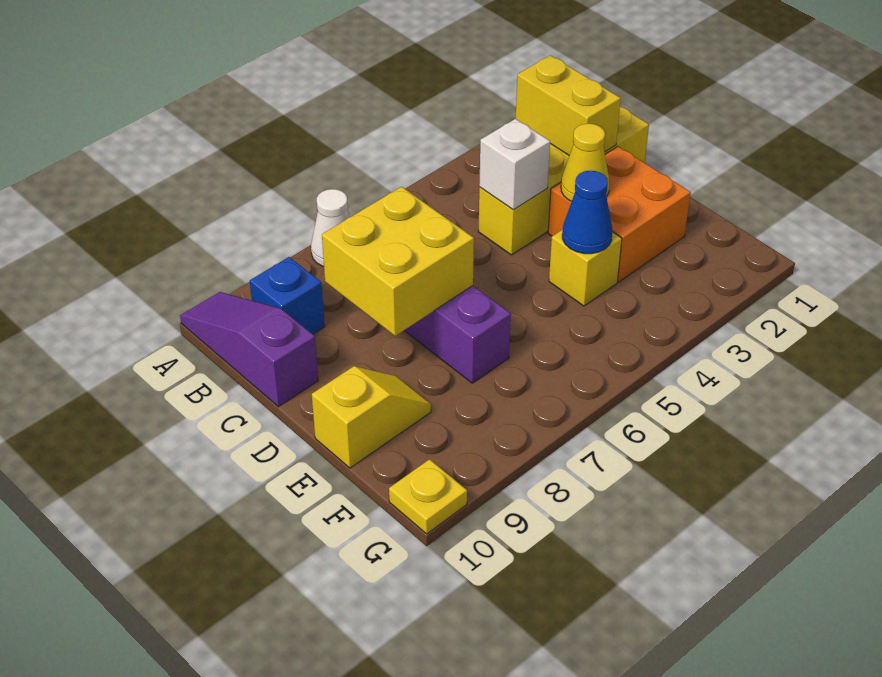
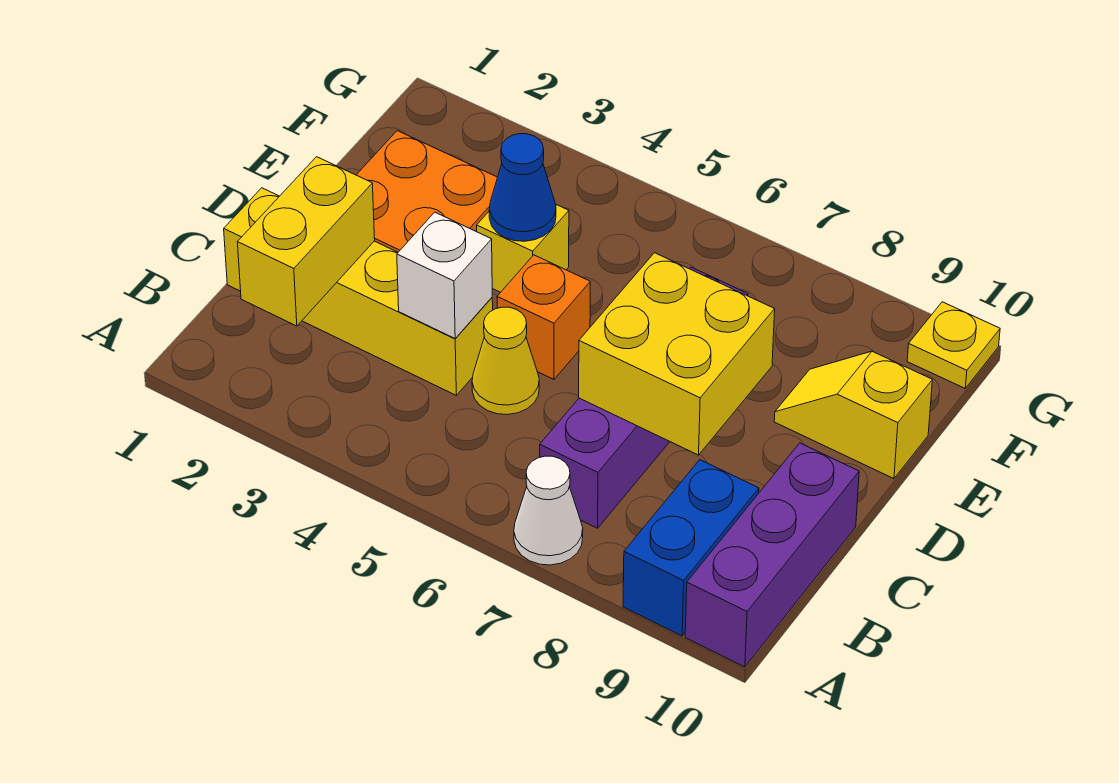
purple 1x3 slope [180,292,318,407] -> purple 1x3 brick [685,443,859,667]
blue 1x1 brick [250,257,325,334] -> blue 1x2 brick [623,460,759,636]
yellow 1x1 cone [561,124,610,201] -> yellow 1x1 cone moved to [472,307,539,415]
none -> orange 1x1 brick [497,255,590,379]

